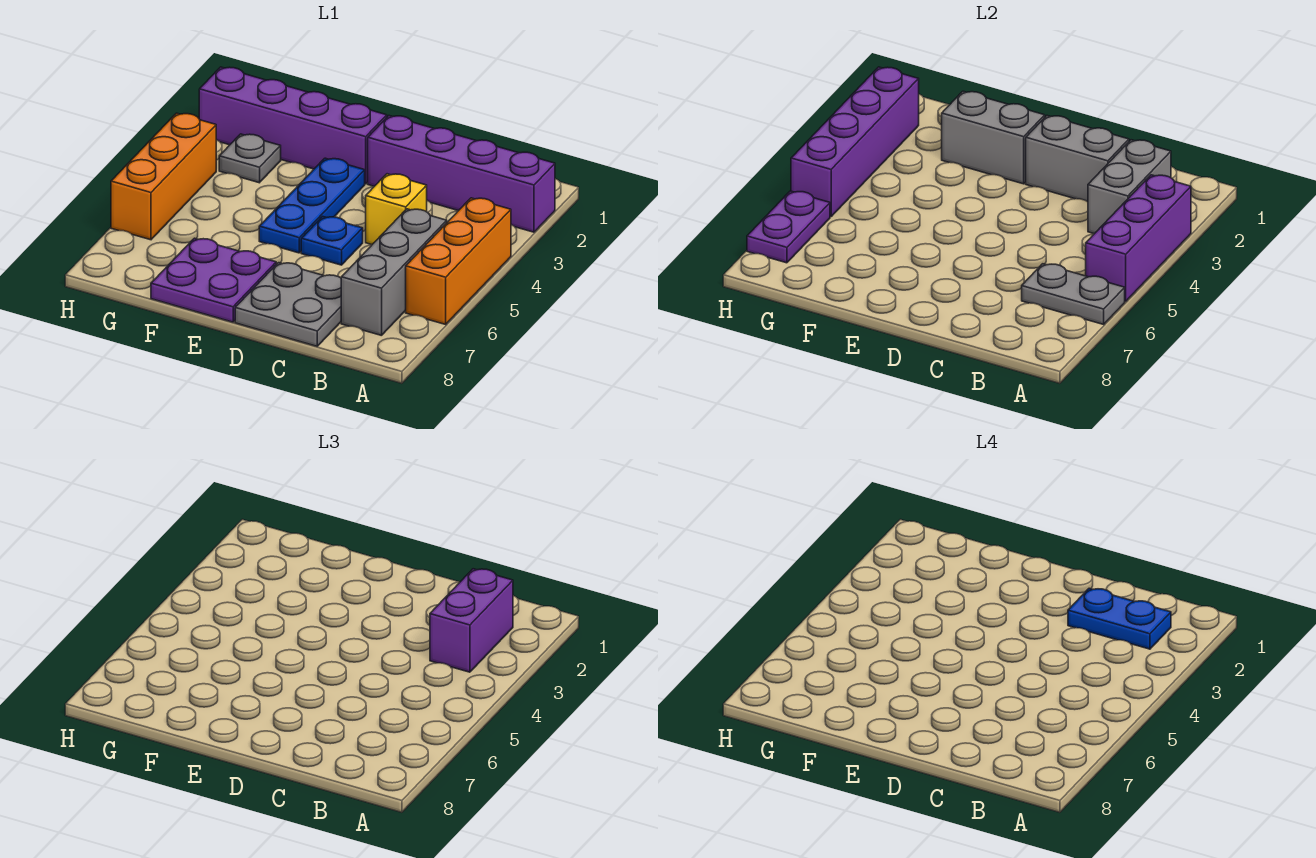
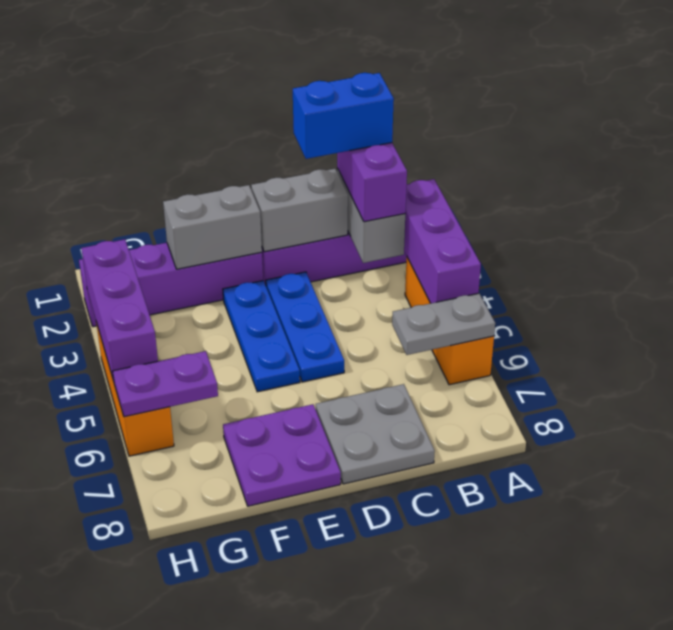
blue 1x2 plate [1068,588,1171,649] -> blue 1x2 brick [293,73,394,159]
grey 1x3 brick [341,209,447,336] -> none
yellow 1x1 brick [366,174,427,244] -> none
blue 1x1 plate [301,216,363,265] -> blue 1x3 plate [266,272,344,382]
grey 1x1 plate [219,134,281,183] -> none
purple 1x4 brick [791,67,919,217] -> purple 1x3 brick [81,239,158,381]
purple 1x2 plate [747,191,830,263] -> purple 1x2 plate turned to [113,351,218,417]

